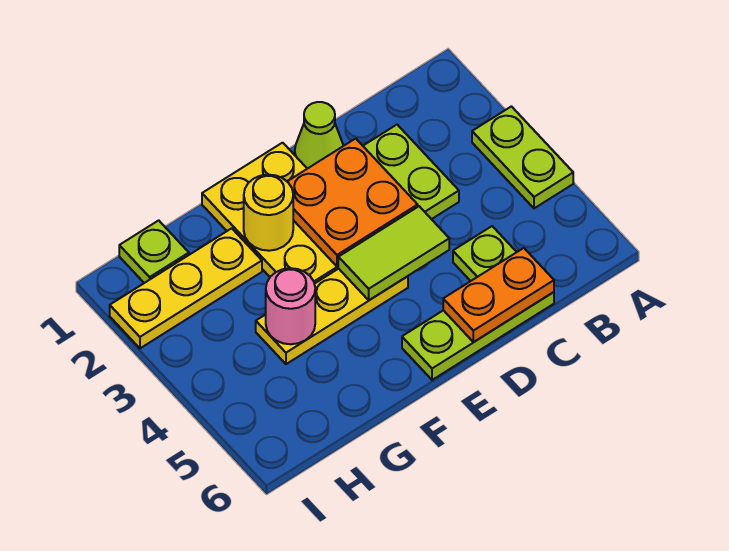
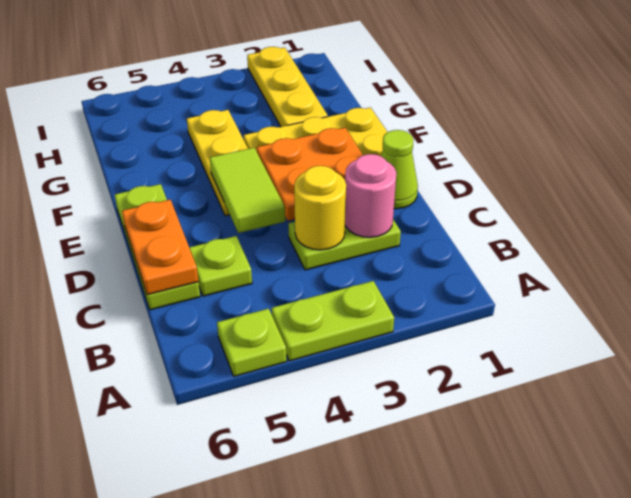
yellow 1x1 round brick [244,175,293,251] -> yellow 1x1 round brick moved to [294,166,346,250]
pink 1x1 round brick [266,268,315,344] -> pink 1x1 round brick moved to [345,154,396,238]
lime 1x1 plate [119,220,189,283] -> lime 1x1 plate moved to [217,309,287,376]

